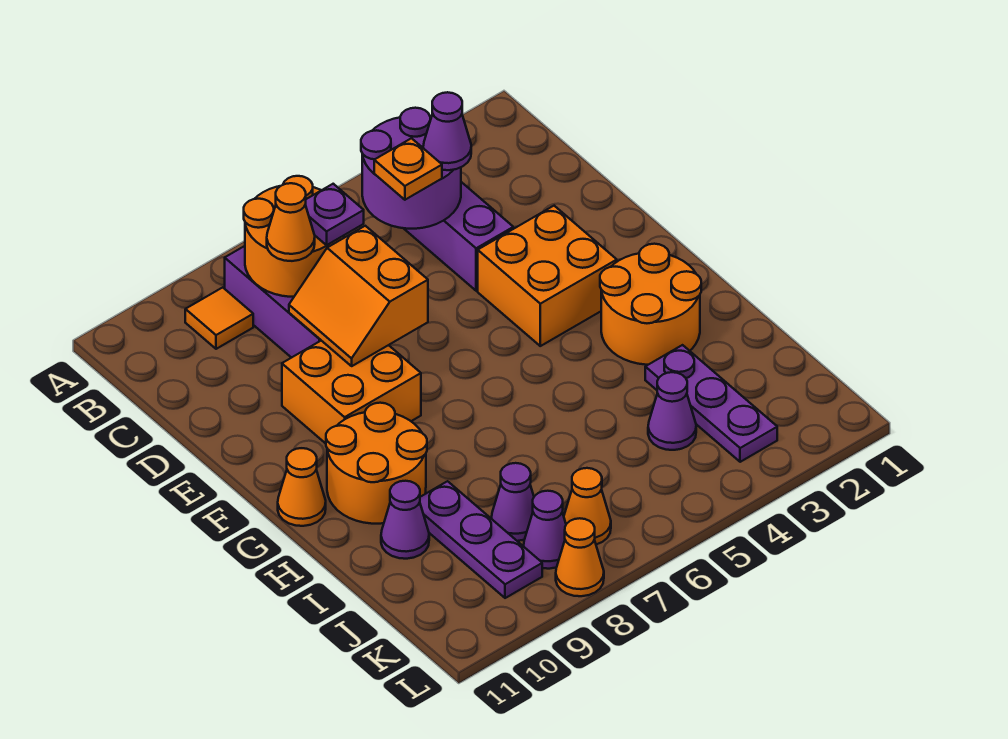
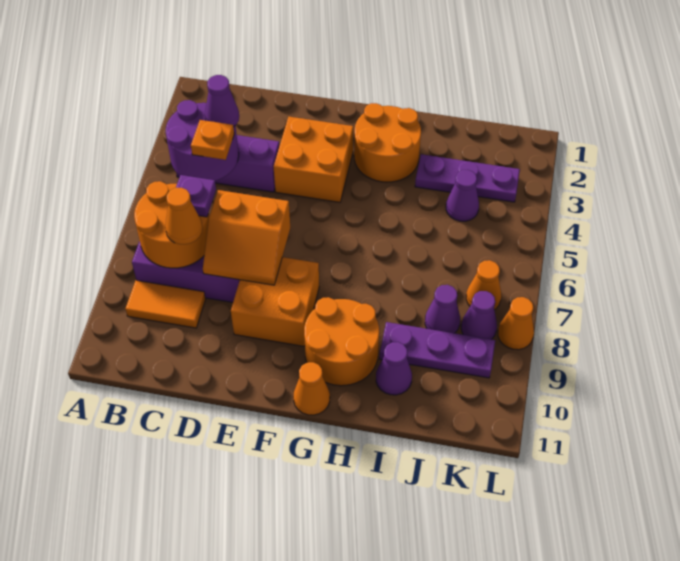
orange 1x1 tile [185,287,253,349] -> orange 1x2 tile [126,280,206,328]

